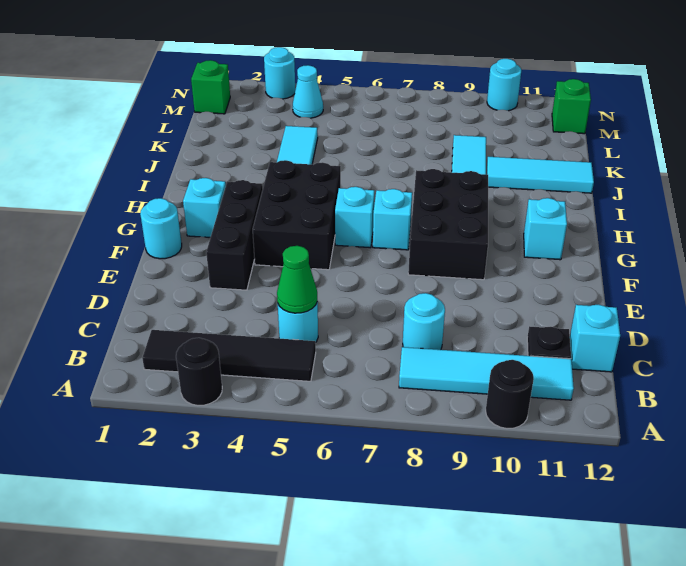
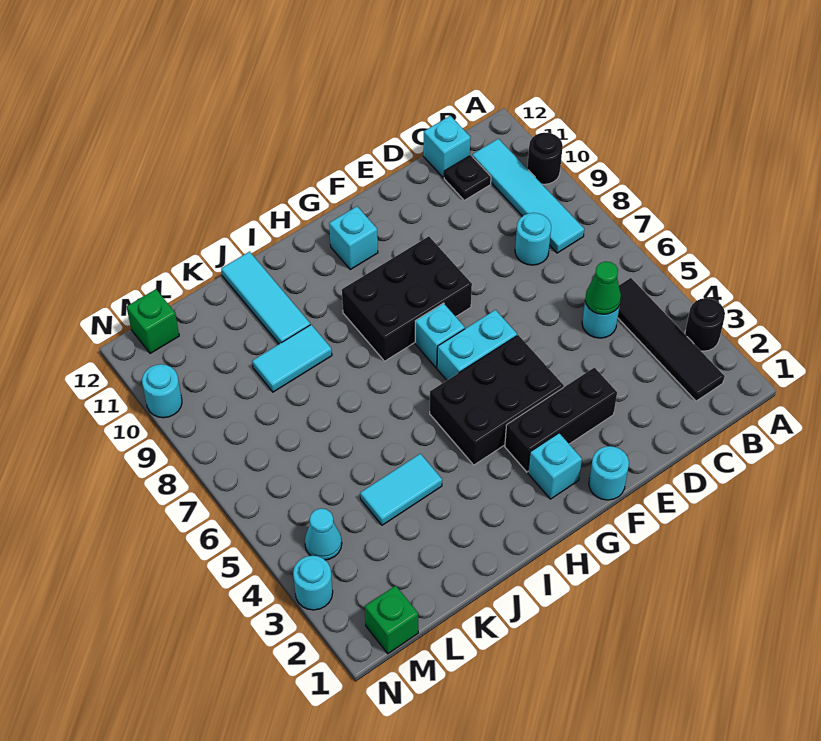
cyan 1x1 brick [335,187,374,248] -> cyan 1x2 brick [437,310,517,380]

